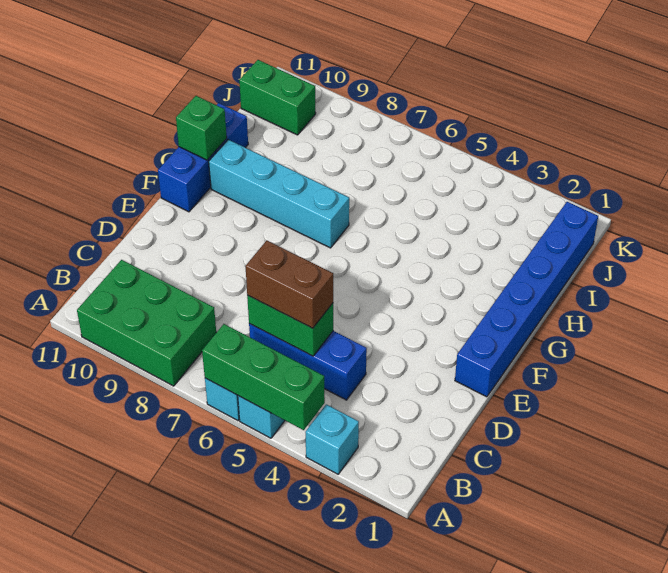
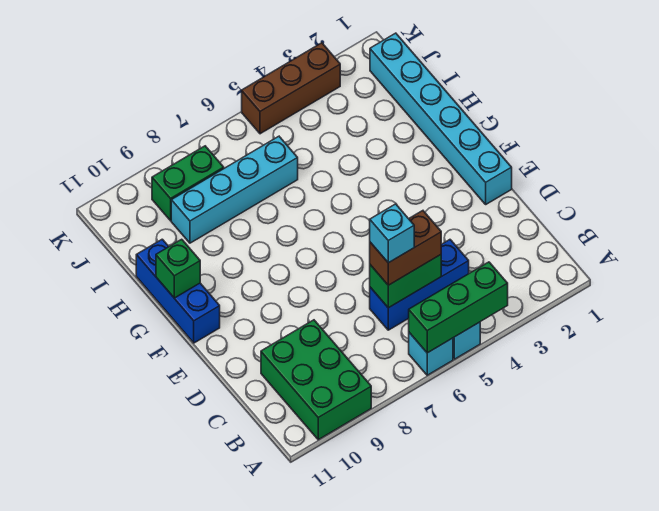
cyan 1x1 brick [306,404,359,474] -> cyan 1x1 brick moved to [370,204,414,263]
green 2x3 brick [77,260,216,386] -> green 2x3 brick turned to [261,320,371,440]
blue 1x6 brick [455,202,598,397] -> cyan 1x6 brick [370,33,512,204]
cyan 1x4 brick [209,140,349,248] -> cyan 1x4 brick moved to [171,136,298,243]
green 1x2 brick [239,60,316,135] -> green 1x2 brick moved to [152,146,224,221]
none -> brown 1x3 brick [242,43,340,134]

